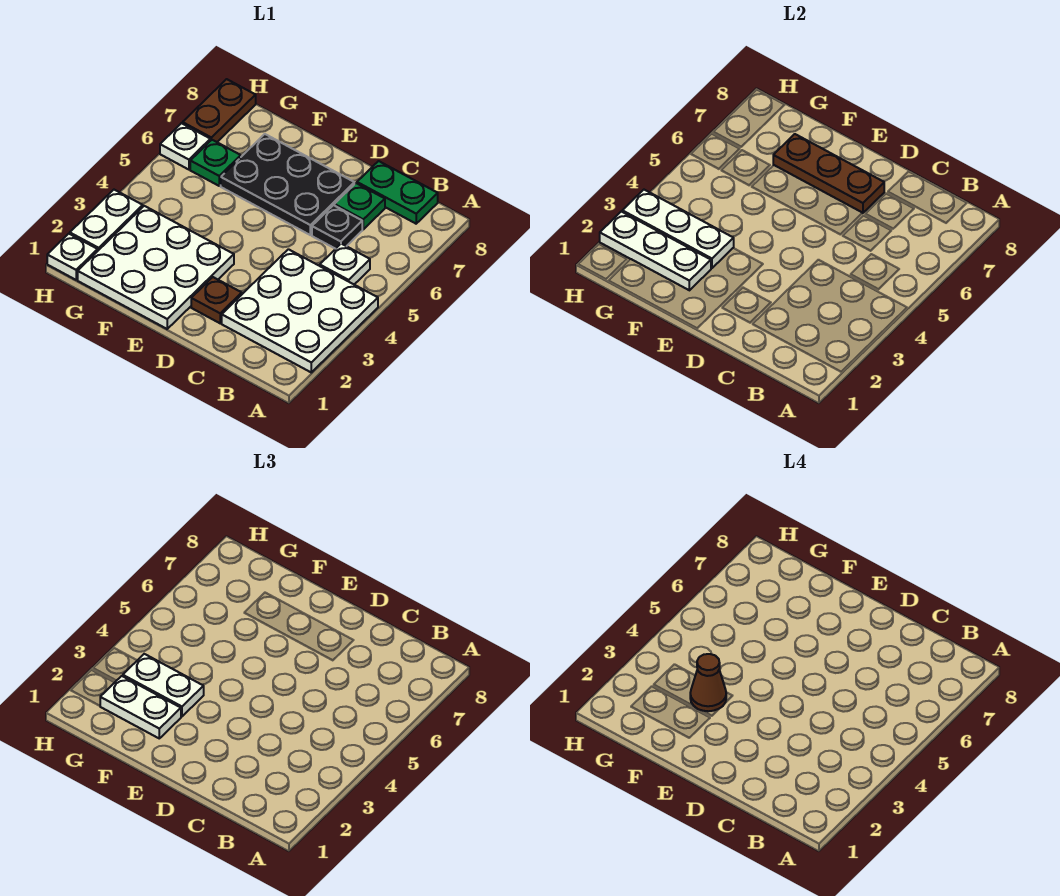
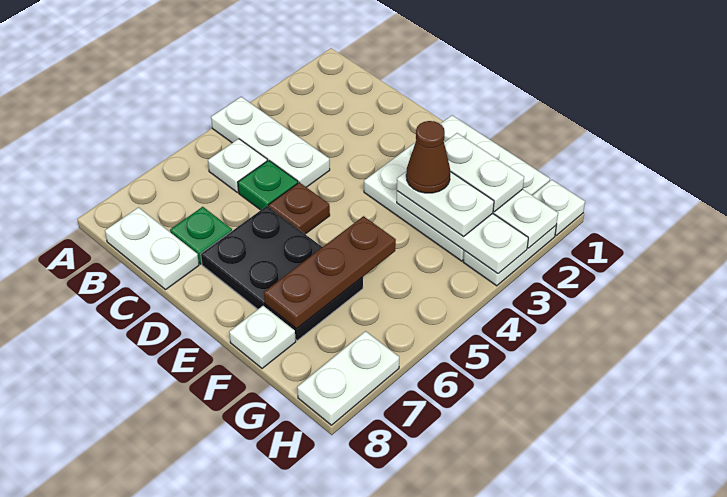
white 3x3 plate [222,249,378,372] -> white 1x3 plate [211,97,330,187]
green 1x2 plate [357,161,438,224] -> white 1x2 plate [105,207,199,290]
black 1x1 plate [312,205,362,249] -> none
brown 1x1 plate [191,277,242,323] -> brown 1x1 plate moved to [269,182,330,234]
brown 1x3 plate [773,134,884,213] -> brown 1x3 plate turned to [264,216,396,329]
green 1x1 plate [190,140,241,186] -> green 1x1 plate moved to [238,160,298,210]
white 1x1 plate [160,123,210,170] -> white 1x1 plate moved to [229,306,296,368]
brown 1x2 plate [183,79,256,142] -> white 1x2 plate [297,331,399,425]

